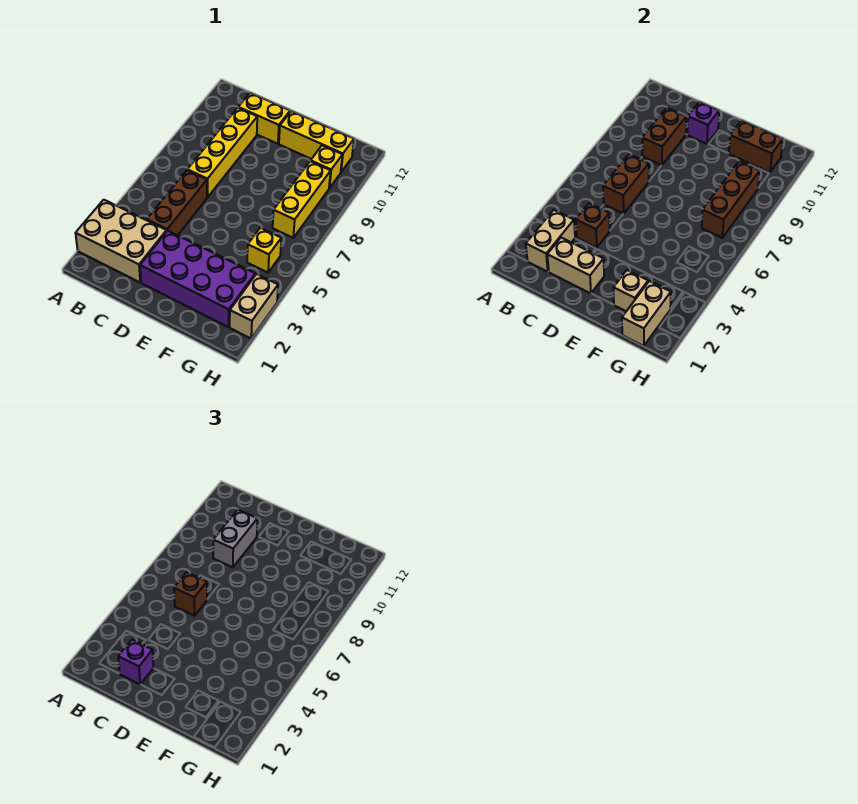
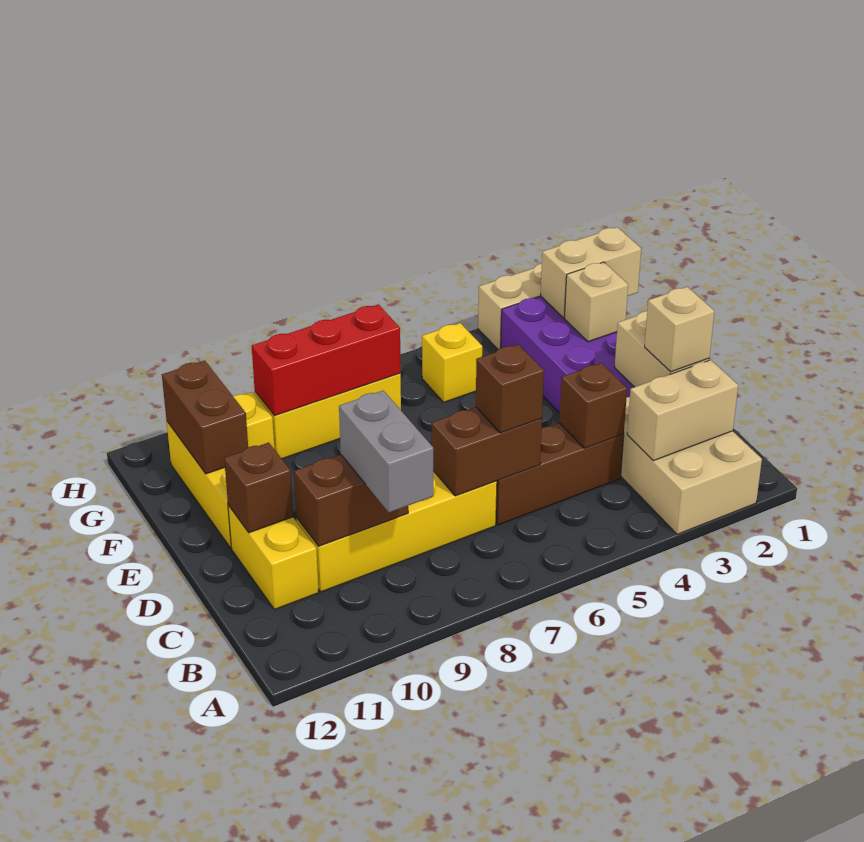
purple 1x1 brick [118,640,154,684] -> tan 1x1 brick [645,287,714,372]
grey 1x2 brick [213,510,257,567] -> grey 1x2 brick turned to [339,391,433,512]
purple 1x1 brick [687,102,719,144] -> brown 1x1 brick [224,443,293,533]
brown 1x3 brick [702,161,760,238] -> red 1x3 brick [252,304,401,416]

